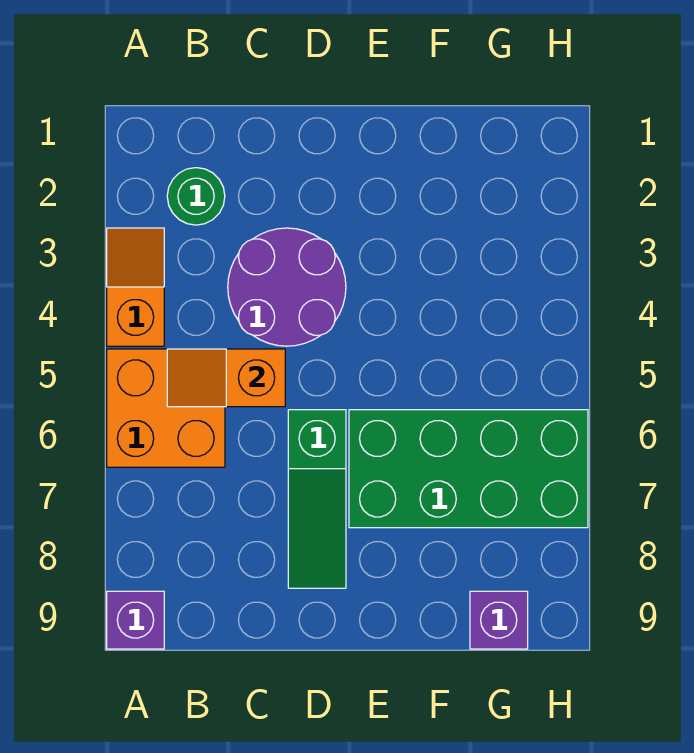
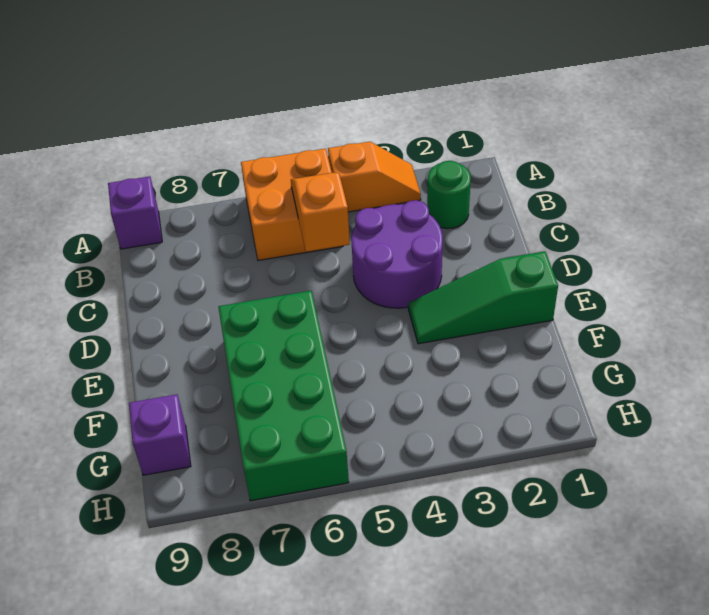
green 1x3 slope [288,410,346,588] -> green 1x3 slope moved to [408,251,558,344]

